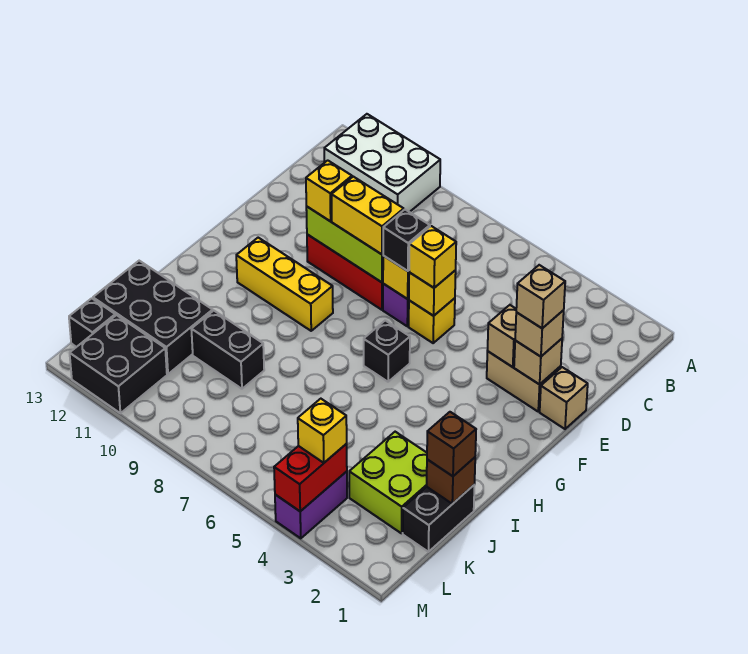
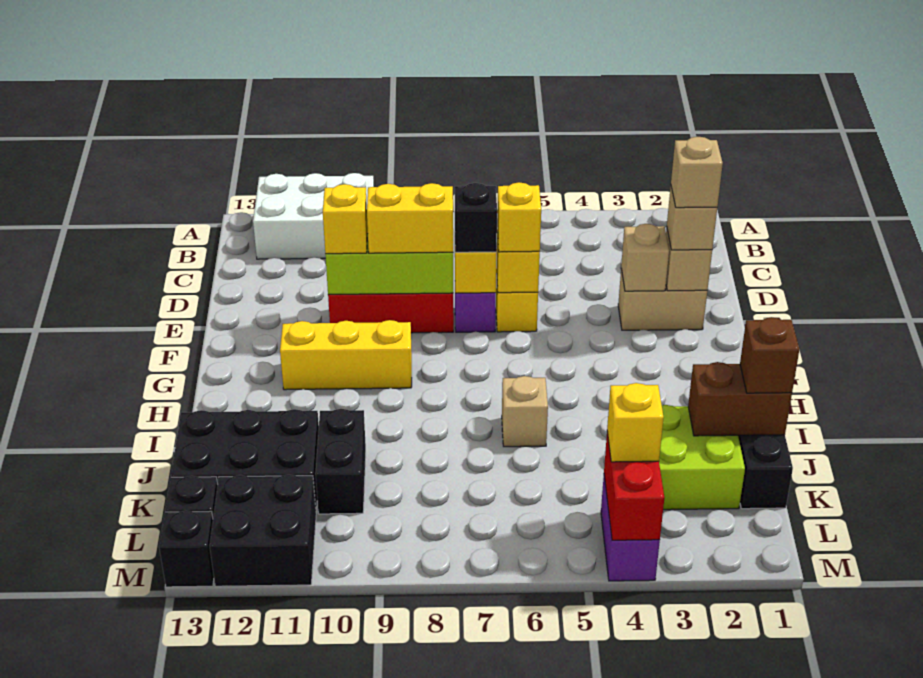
tan 1x1 brick [540,367,588,429] -> tan 1x1 brick moved to [502,376,548,447]
black 1x1 brick [364,320,410,382] -> black 1x1 brick moved to [159,511,214,587]
brown 1x1 brick [427,457,475,504] -> brown 1x2 brick [688,362,792,436]
black 1x2 brick [191,311,264,389] -> black 1x2 brick turned to [315,409,366,514]

